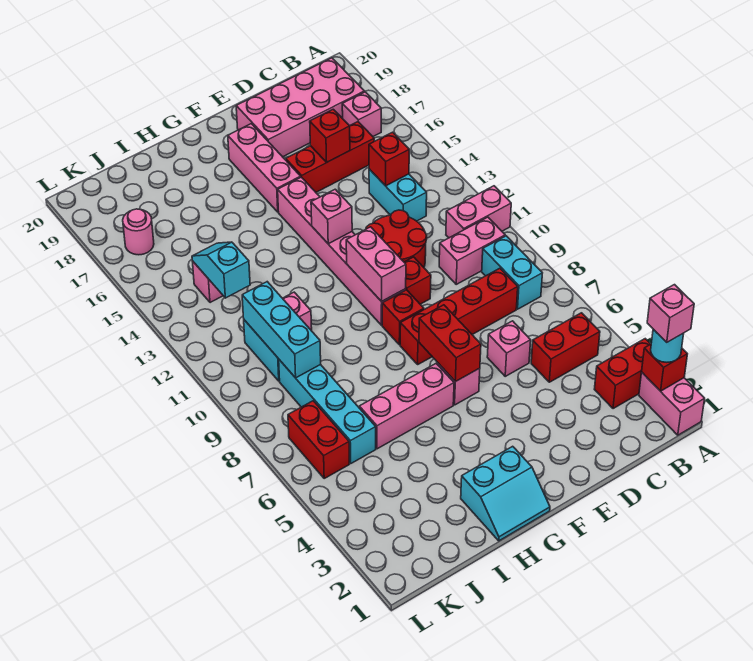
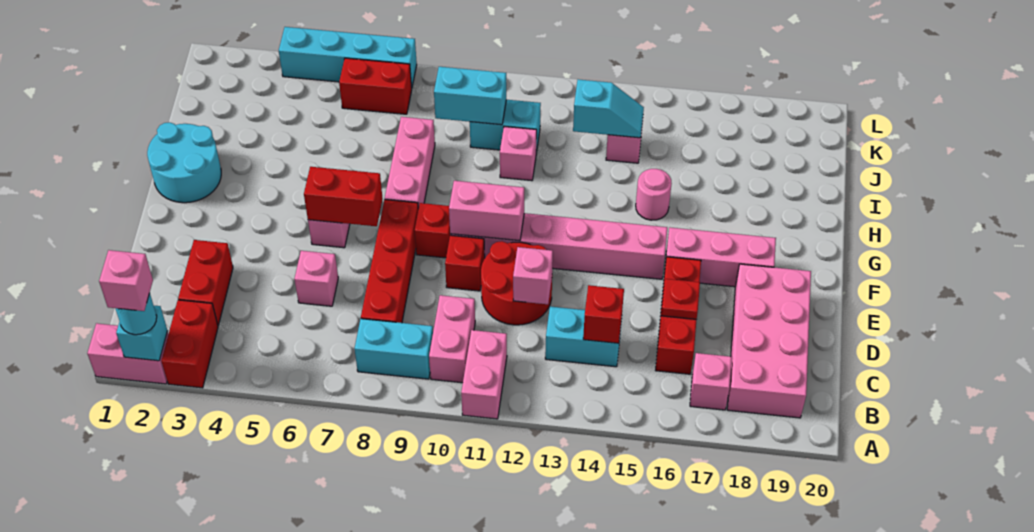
red 1x1 brick [642,344,687,391] -> cyan 1x1 brick [116,306,168,361]
red 1x2 brick [531,313,600,382] -> red 1x2 brick moved to [178,240,233,325]
red 1x1 brick [310,109,350,162] -> red 1x1 plate [661,279,700,319]
pink 1x1 brick [311,189,352,244] -> pink 1x1 brick moved to [513,247,553,304]
cyan 2x2 slope [461,446,550,541] -> cyan 2x2 round brick [147,122,221,203]
pink 1x3 brick [359,363,454,449] -> pink 1x3 brick moved to [385,117,435,209]
cyan 1x4 brick [279,360,376,463] -> cyan 1x4 brick moved to [279,27,417,87]
cyan 1x3 brick [242,282,321,378] -> cyan 1x2 brick [434,67,506,125]
pink 1x1 round brick [123,209,154,255] -> pink 1x1 round brick moved to [636,169,672,220]

